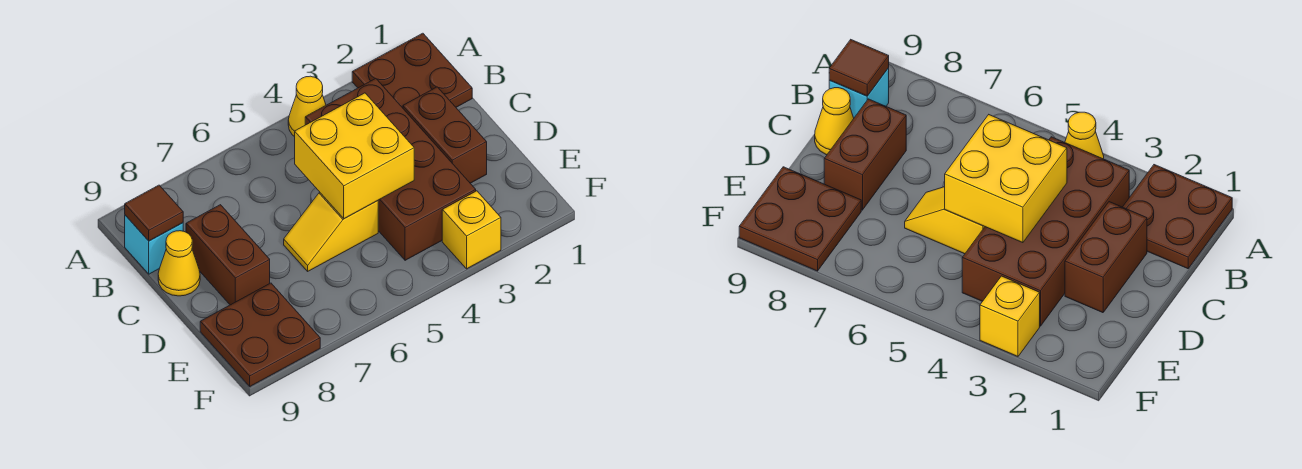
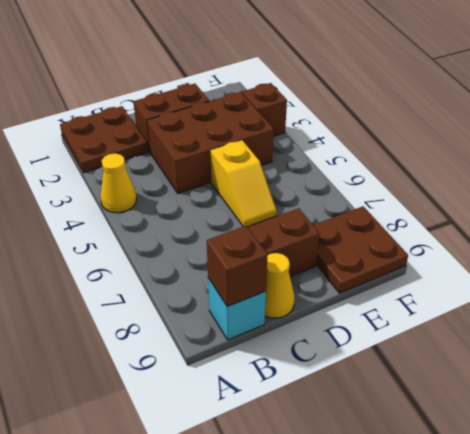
brown 2x4 brick [305,79,476,260] -> brown 2x3 brick [147,92,274,193]
brown 1x1 tile [125,185,183,241] -> brown 1x1 brick [207,226,268,307]
yellow 2x2 brick [295,93,414,219] -> none
yellow 1x1 brick [442,191,501,269] -> brown 1x1 brick [242,83,287,136]

